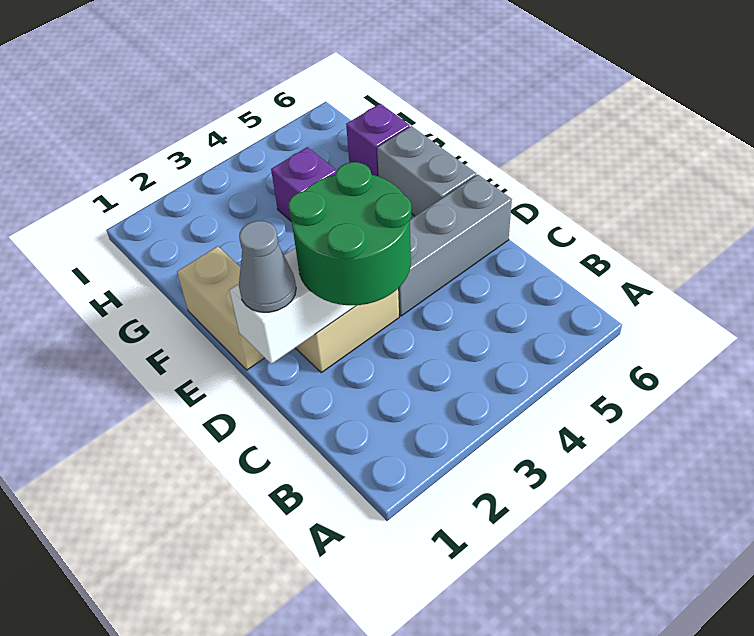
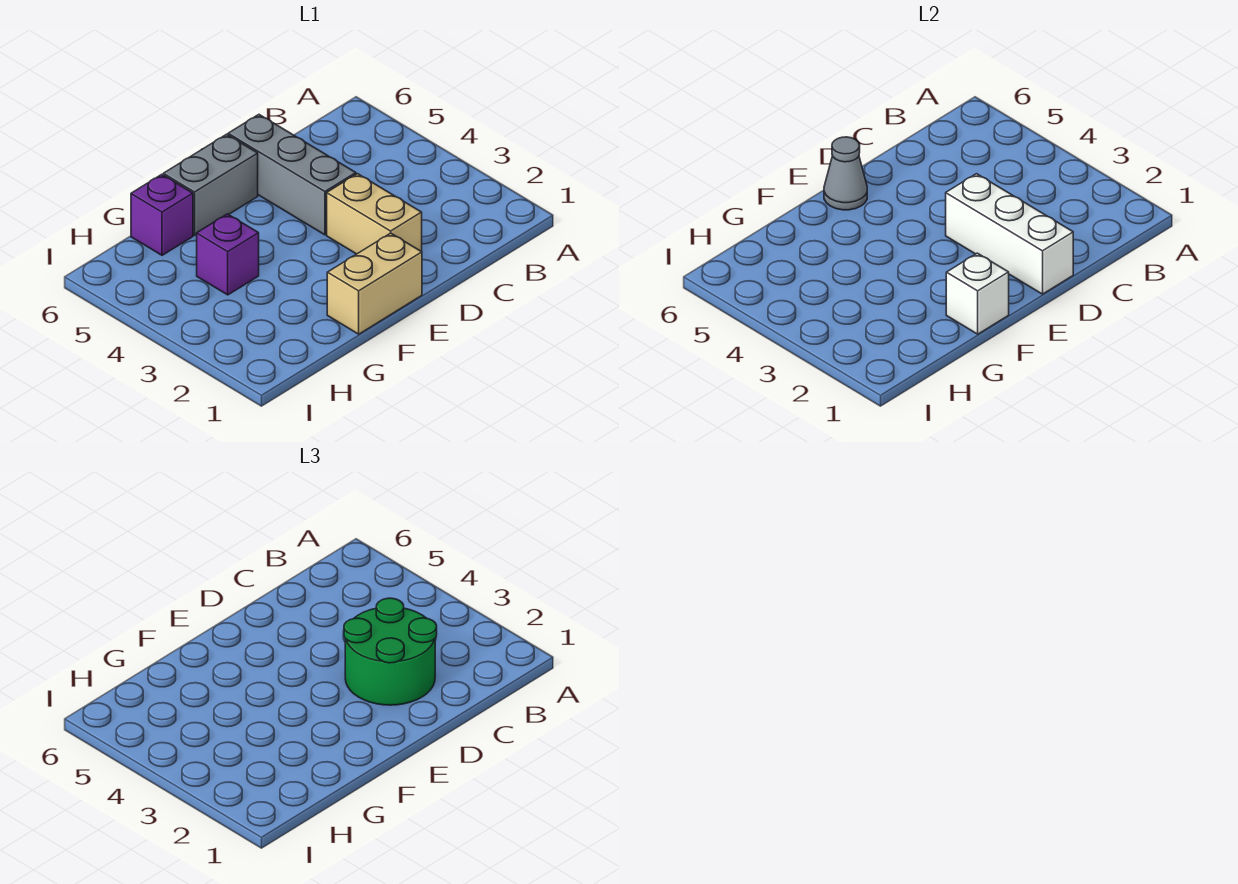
grey 1x1 cone [239,221,296,312] -> grey 1x1 cone moved to [824,137,867,210]
none -> white 1x1 brick [946,253,1009,334]

